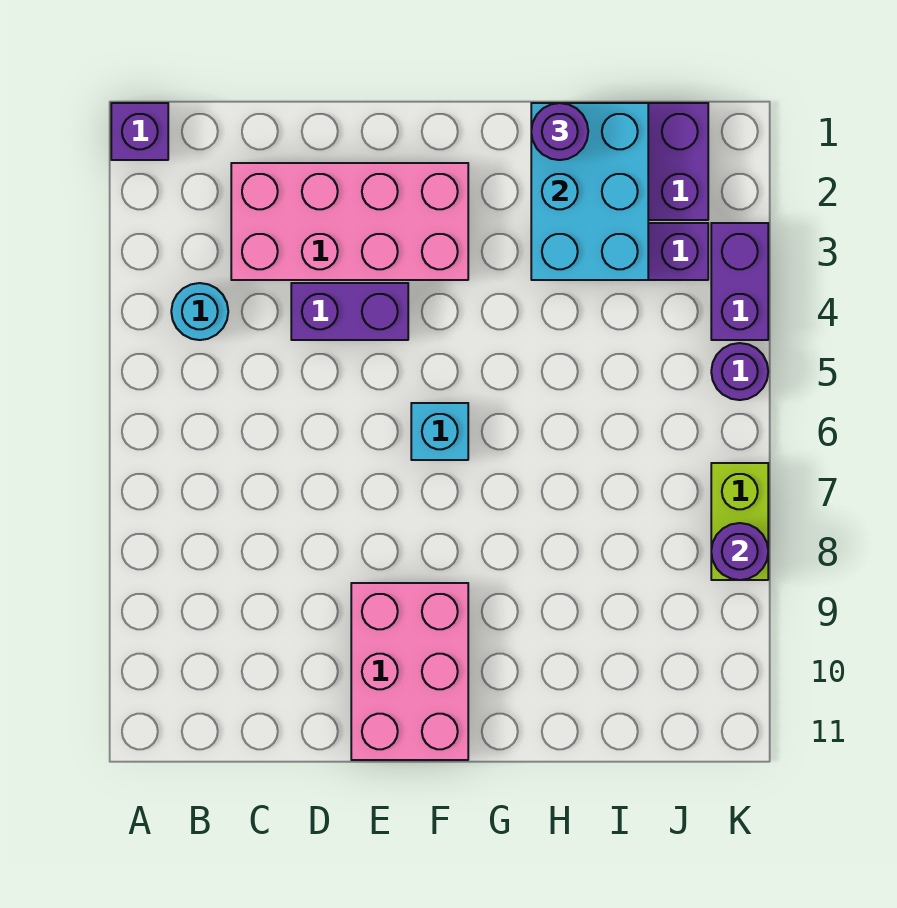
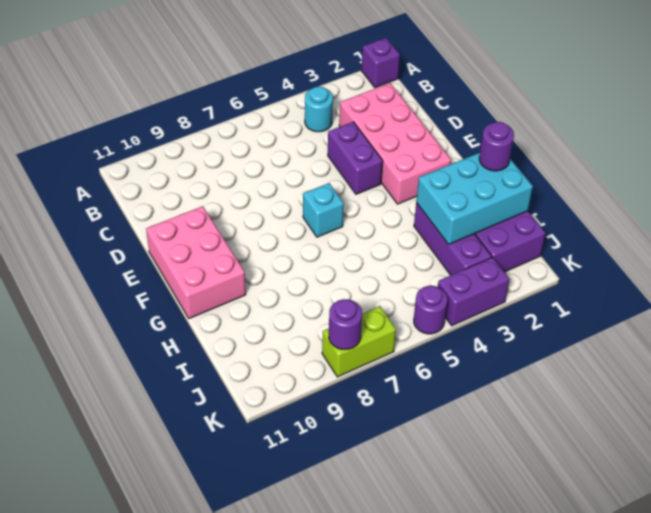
pink 2x3 brick [351,583,468,760] -> pink 2x3 brick turned to [146,206,246,319]

